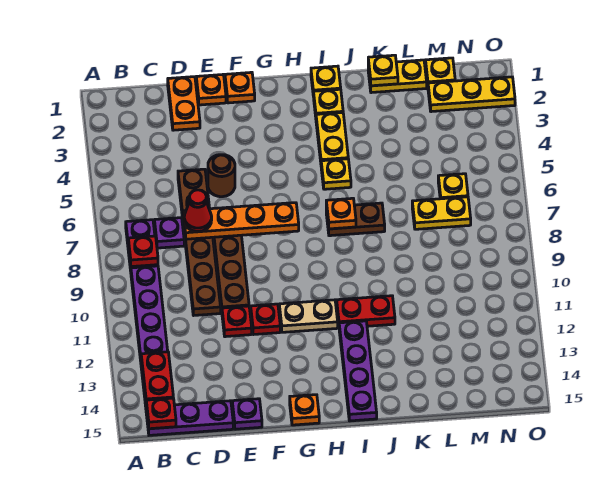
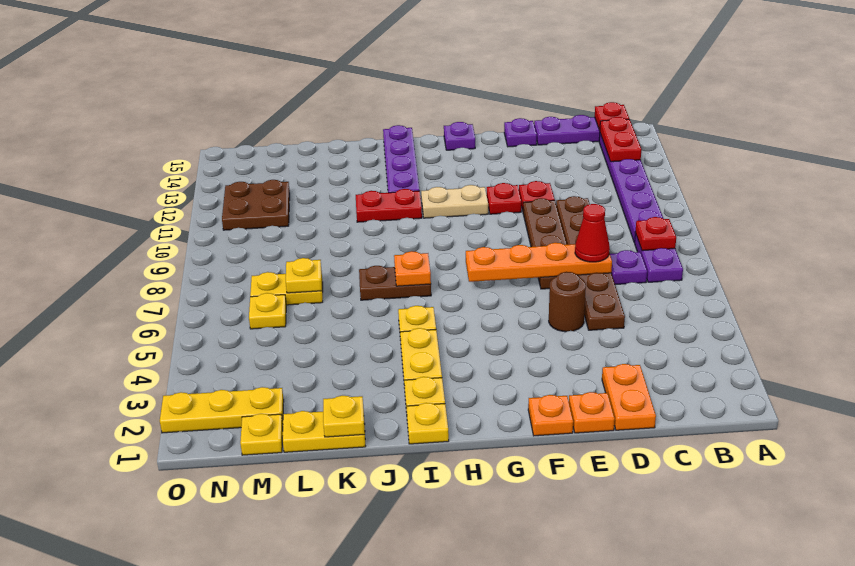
orange 1x1 plate [290,395,319,425] -> purple 1x1 plate [444,122,475,150]
none -> yellow 1x1 plate [286,258,322,293]
none -> brown 2x2 plate [222,180,290,230]

